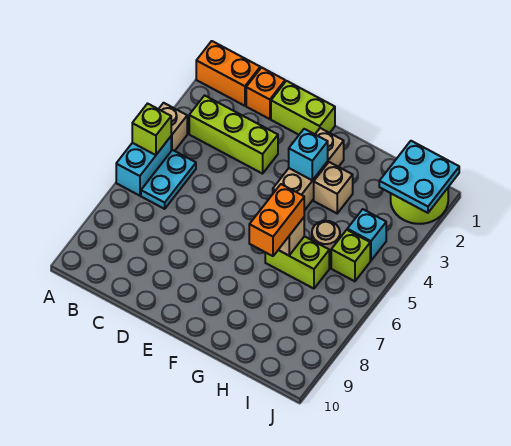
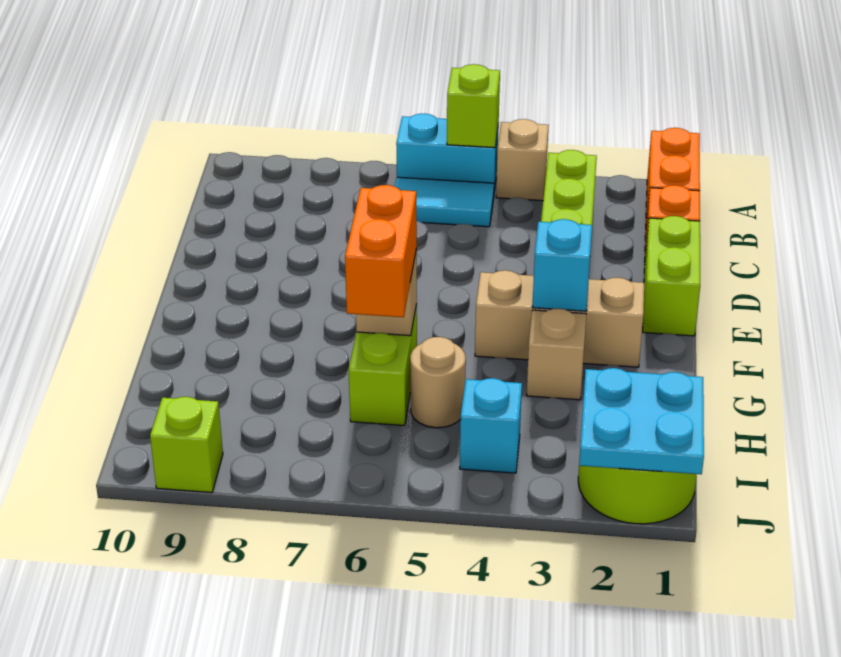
cyan 1x2 plate [141,150,196,209] -> cyan 1x2 tile [395,177,494,227]
orange 1x2 brick [249,184,304,256] -> orange 1x2 brick turned to [345,185,417,317]
lime 1x1 brick [331,230,370,281] -> lime 1x1 brick moved to [150,397,223,492]

